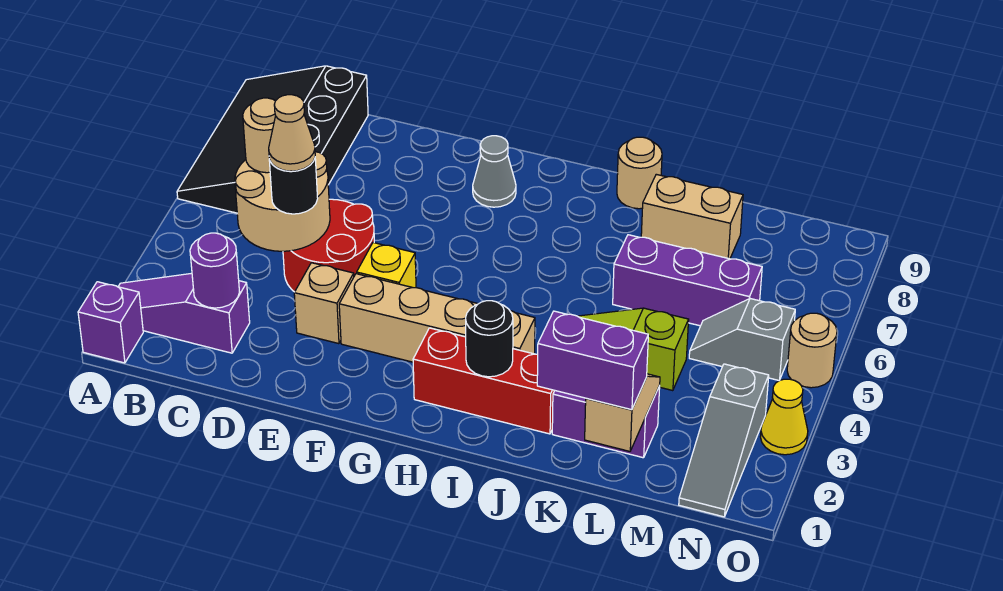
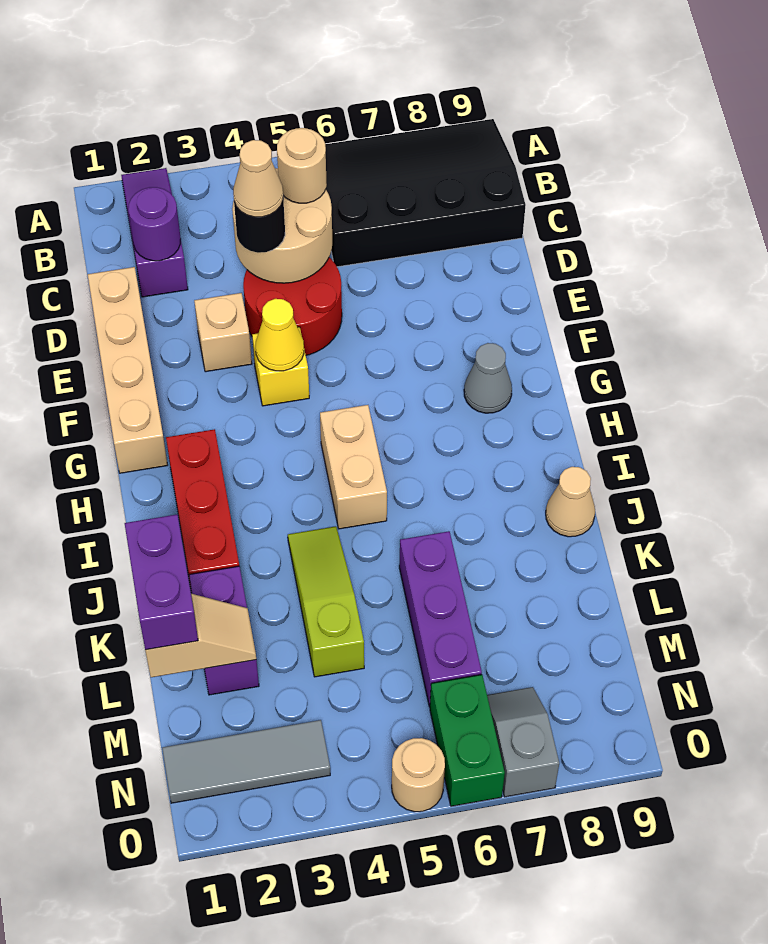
purple 1x1 brick [78,282,143,363] -> none
tan 1x4 brick [339,274,535,362] -> tan 1x4 brick moved to [88,267,167,473]
black 1x1 round brick [466,301,513,377] -> none
tan 1x1 round brick [617,137,662,209] -> tan 1x1 cone [546,467,595,537]
tan 1x2 brick [641,174,743,259] -> tan 1x2 brick moved to [320,405,387,529]
grey 1x2 slope [689,299,795,381] -> grey 1x2 slope moved to [487,687,559,797]
grey 1x3 slope [679,364,769,517] -> grey 1x3 tile [162,720,330,803]
none -> green 1x2 brick [430,675,505,806]
yellow 1x1 cone [760,379,808,455] -> yellow 1x1 cone moved to [256,299,304,371]

